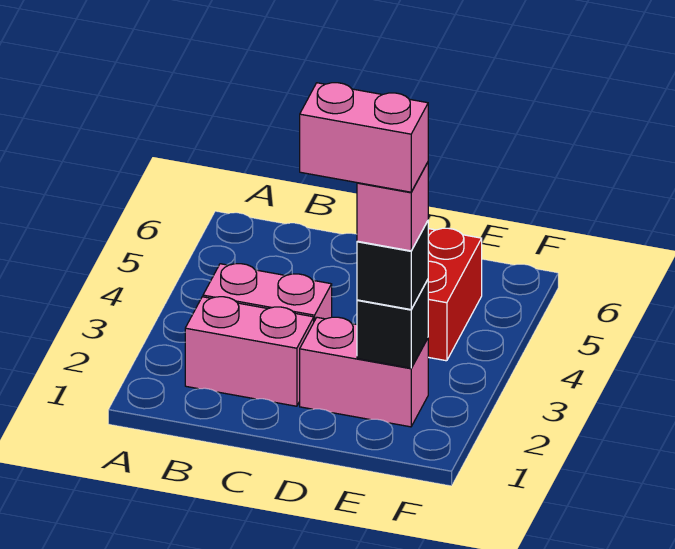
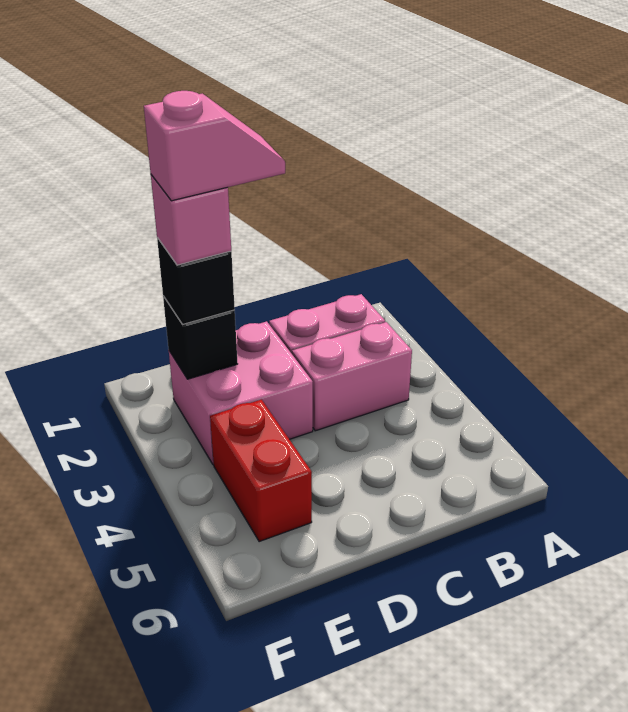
pink 1x2 brick [300,317,428,427] -> pink 2x2 brick [169,321,313,465]
pink 1x2 brick [300,83,428,192] -> pink 1x2 slope [144,91,285,201]

